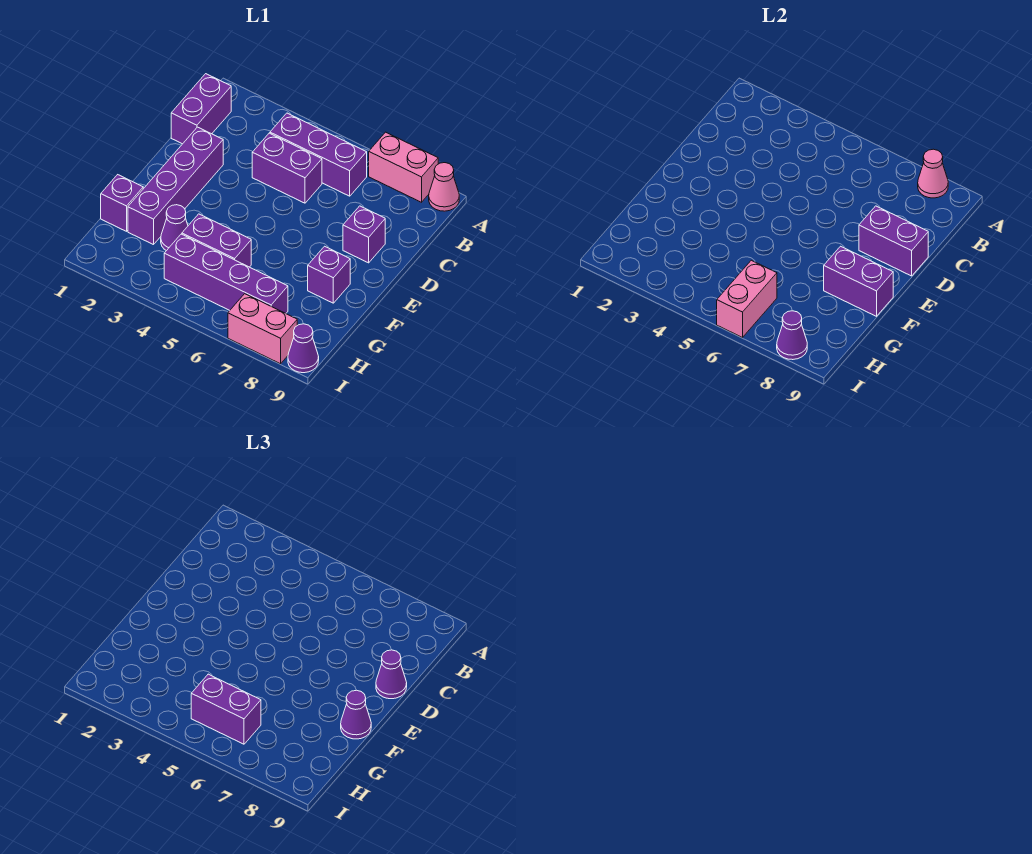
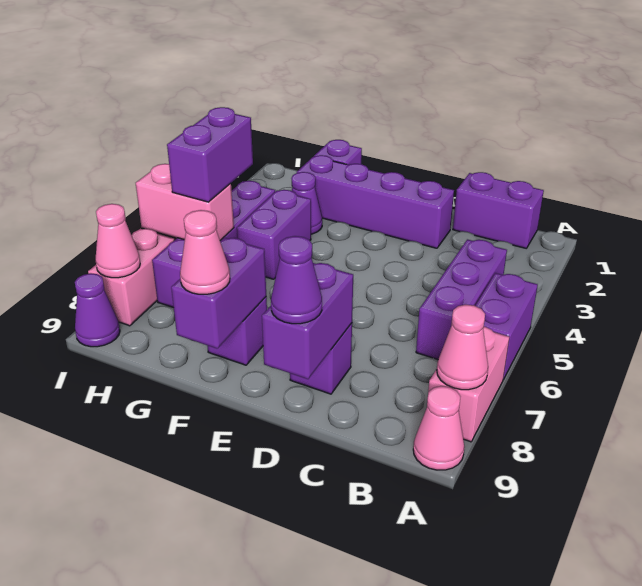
purple 1x2 brick [252,133,322,203] -> purple 1x2 brick moved to [475,273,538,380]
purple 1x1 cone [341,690,371,739] -> pink 1x1 cone [180,210,230,294]
purple 1x1 cone [777,311,807,360] -> pink 1x1 cone [95,204,140,278]

